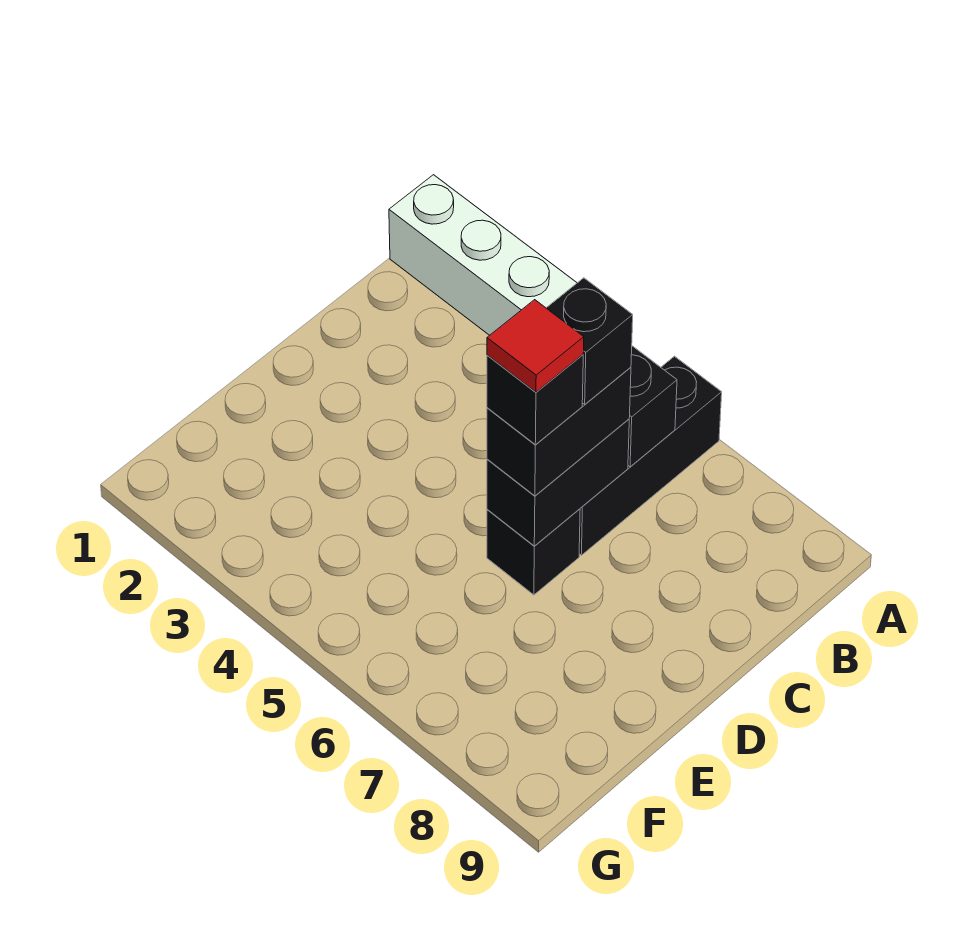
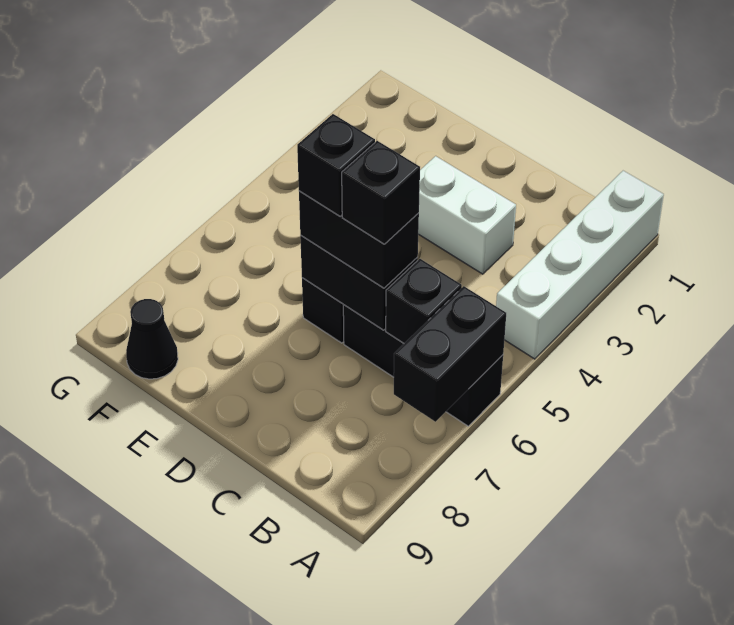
none -> black 1x2 brick [394,286,506,422]
none -> white 1x2 brick [418,156,516,274]
red 1x1 tile [487,300,584,392] -> none
none -> black 1x1 cone [126,299,178,379]

